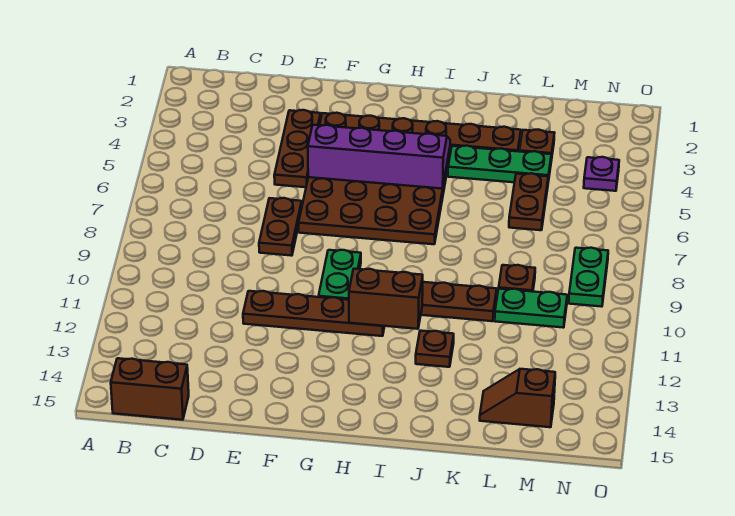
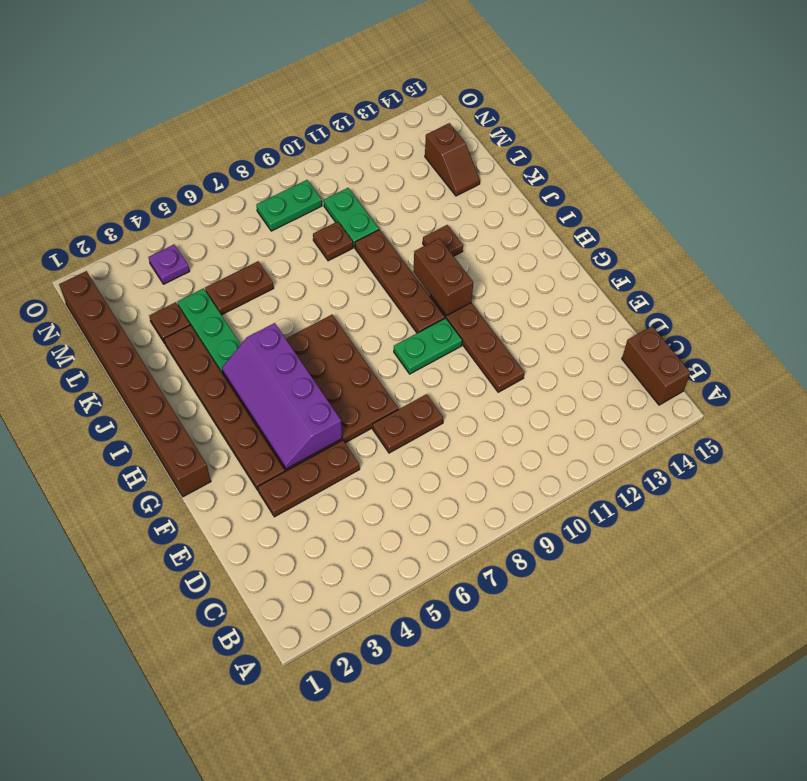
none -> brown 1x8 brick [59,271,211,497]

